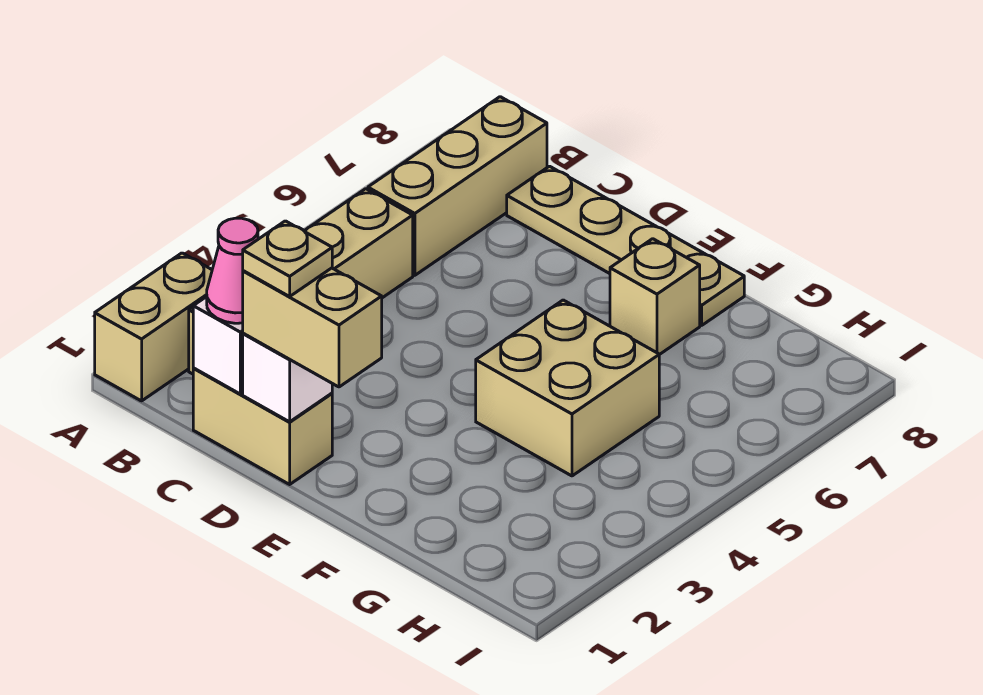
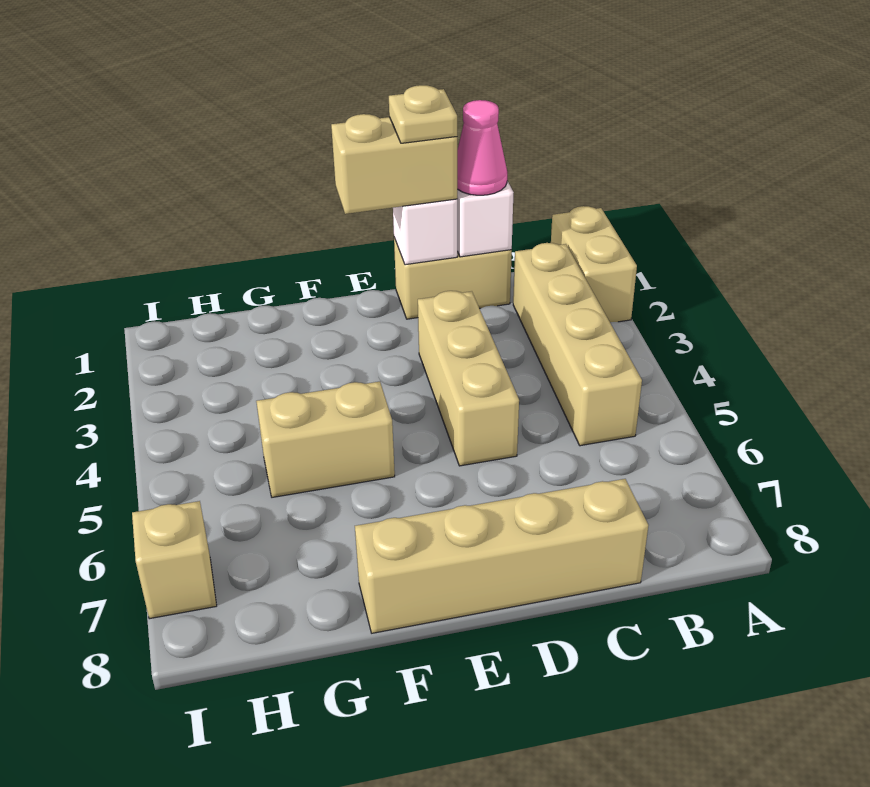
tan 1x3 brick [368,97,547,275] -> tan 1x3 brick moved to [418,291,519,466]
tan 1x4 plate [507,166,744,325] -> tan 1x4 brick [355,479,648,633]
tan 2x2 brick [476,300,659,476] -> tan 1x2 brick [256,382,395,497]
tan 1x1 brick [610,239,700,355] -> tan 1x1 brick moved to [132,501,217,619]

